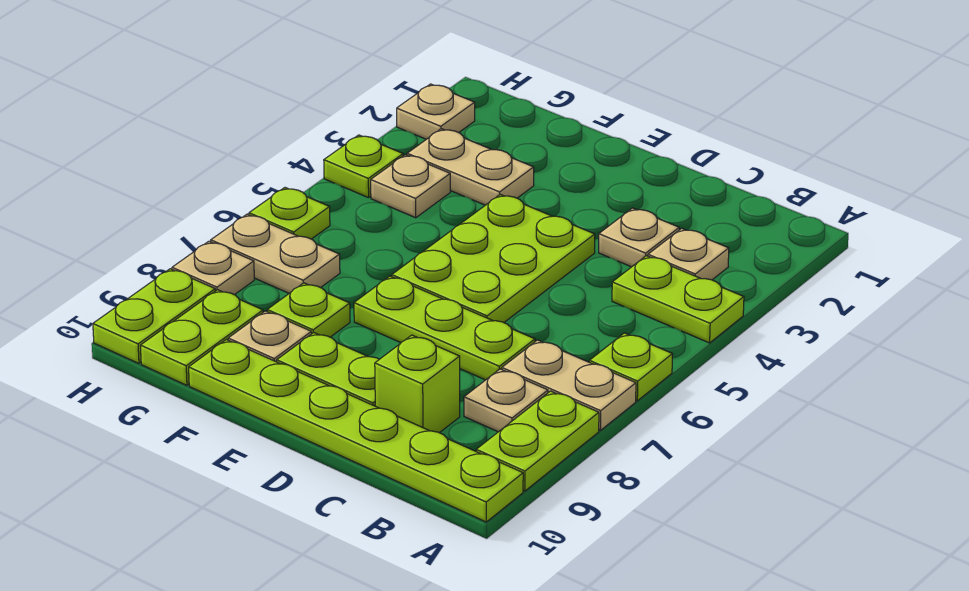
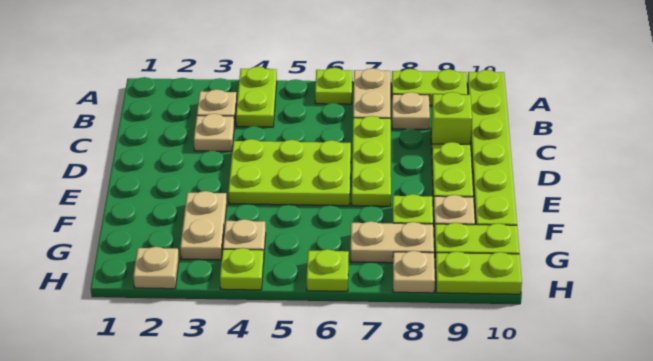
tan 1x2 plate [211,214,340,293] -> tan 1x2 plate turned to [350,221,434,263]

